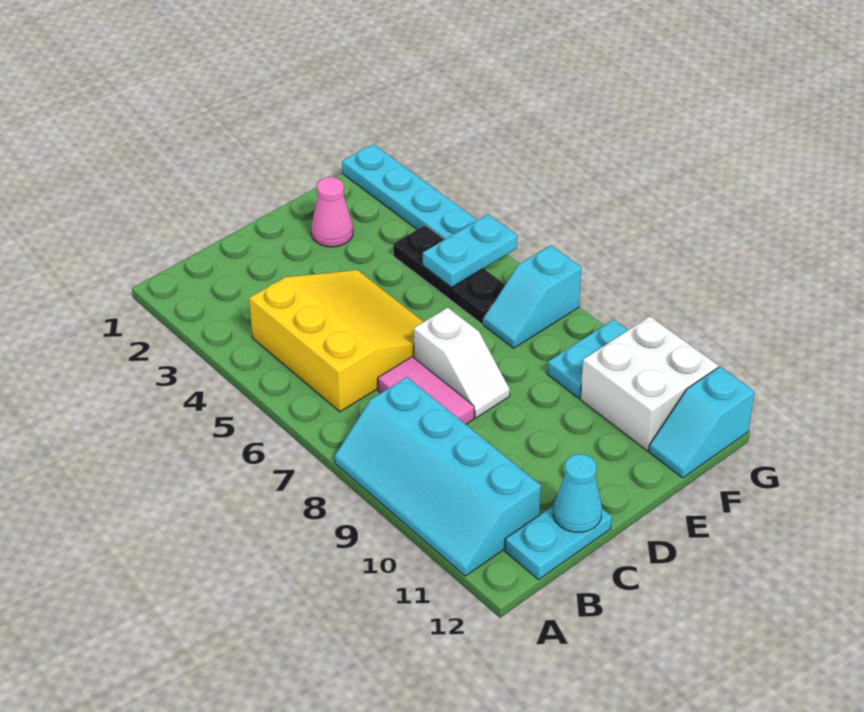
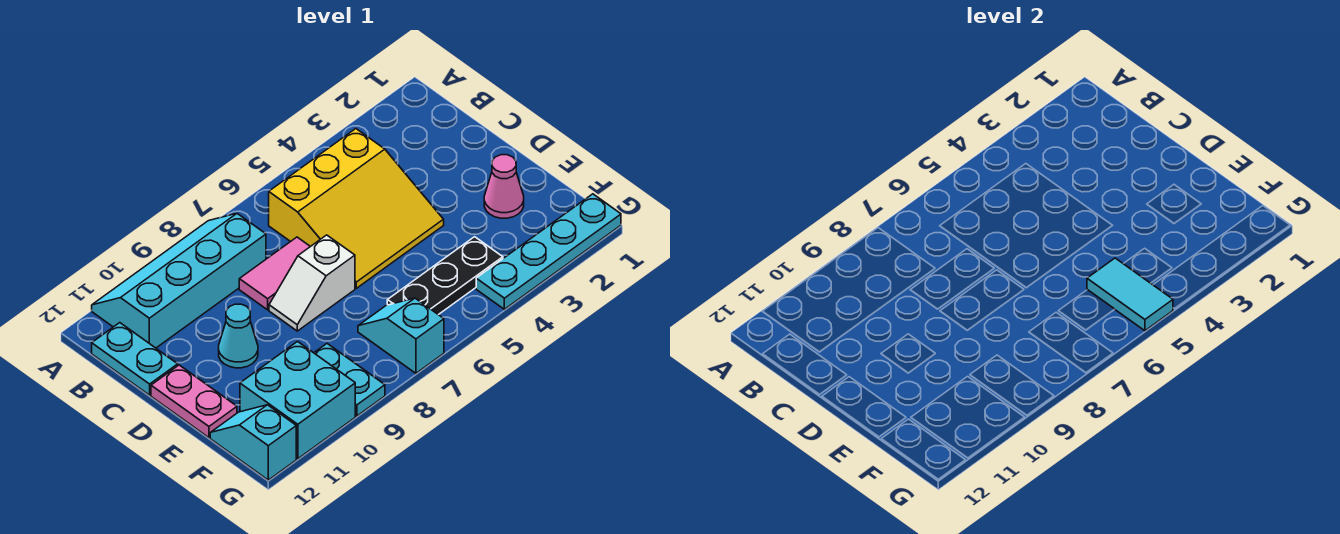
cyan 1x1 cone [553,454,602,532] -> cyan 1x1 cone moved to [219,304,258,368]
none -> pink 1x2 plate [151,365,237,438]
cyan 1x2 plate [423,214,517,287] -> cyan 1x2 tile [1087,258,1173,331]
white 2x2 brick [580,316,718,451] -> cyan 2x2 brick [240,342,355,459]

